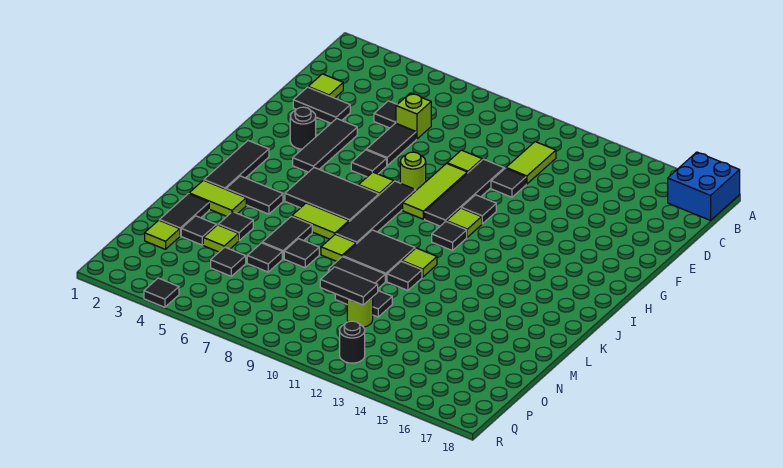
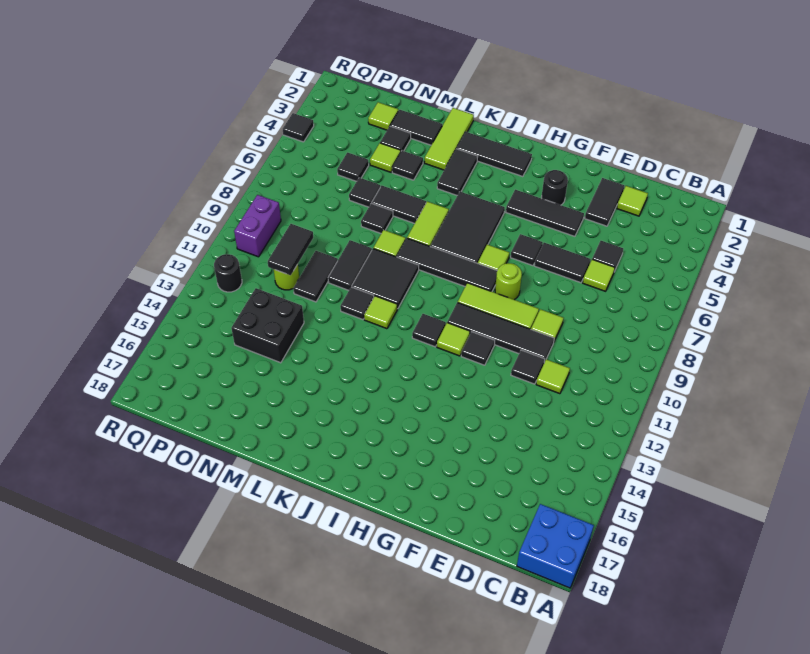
lime 1x2 tile [506,142,556,184] -> lime 1x1 tile [536,359,570,394]
lime 1x1 brick [396,93,431,139] -> lime 1x1 tile [583,259,615,291]
lime 1x2 tile [189,180,246,216] -> lime 1x3 tile [424,108,474,170]
none -> black 2x2 brick [231,288,304,363]
none -> purple 1x2 brick [234,195,281,257]

